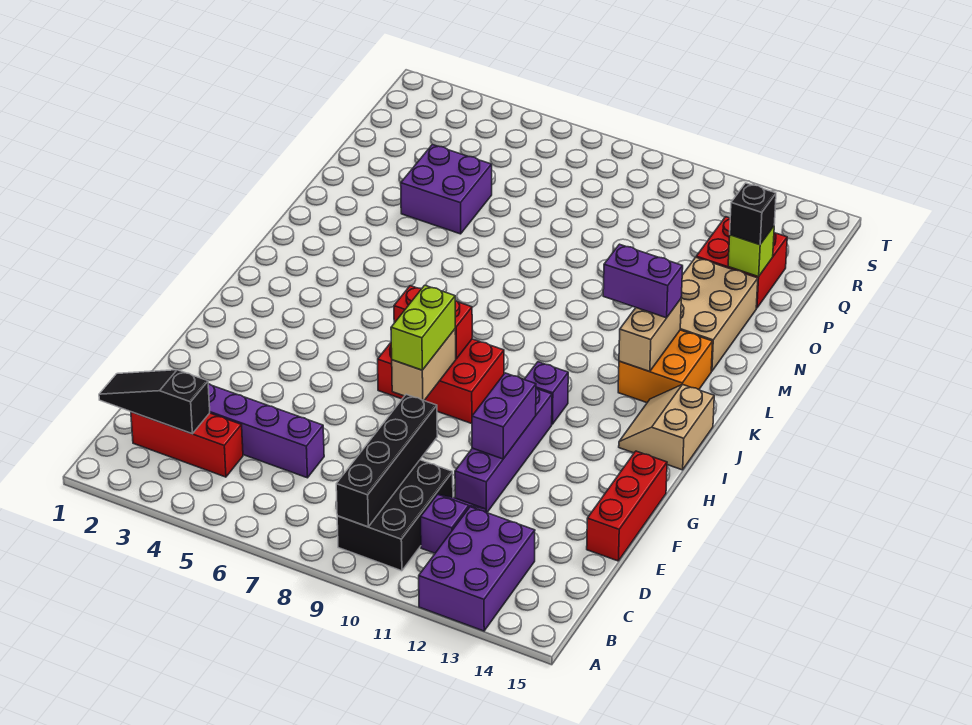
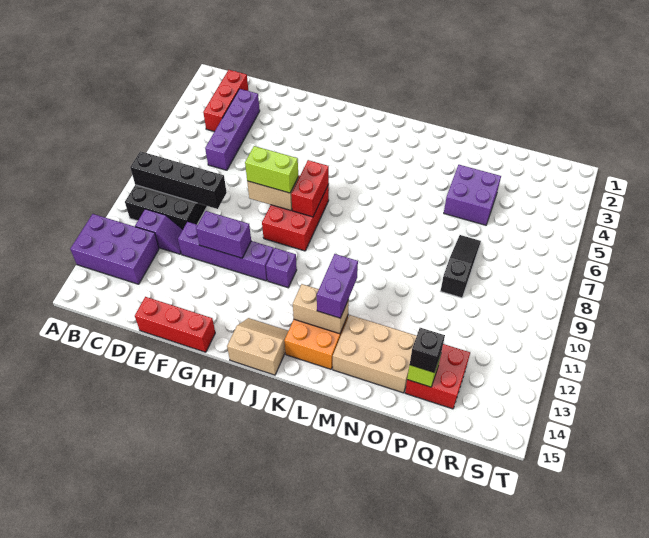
black 1x3 slope [99,370,210,434] -> black 1x3 slope moved to [441,235,481,298]

